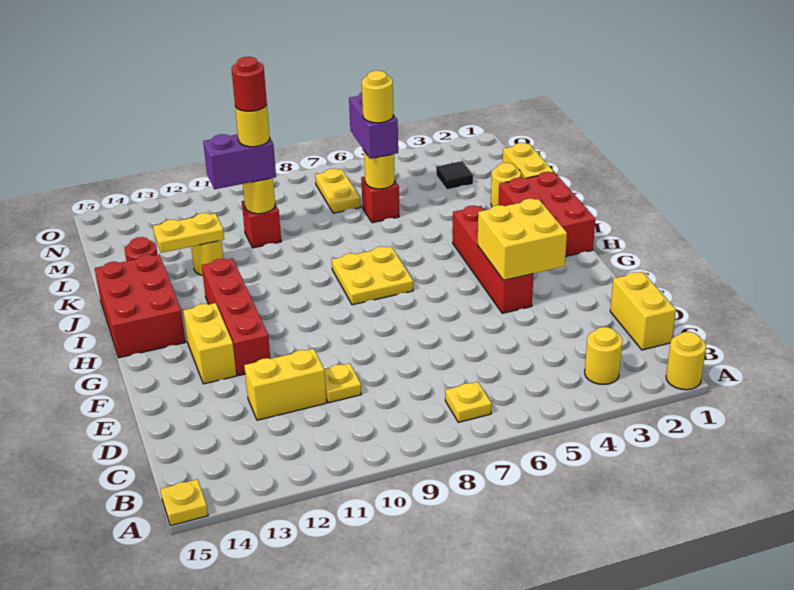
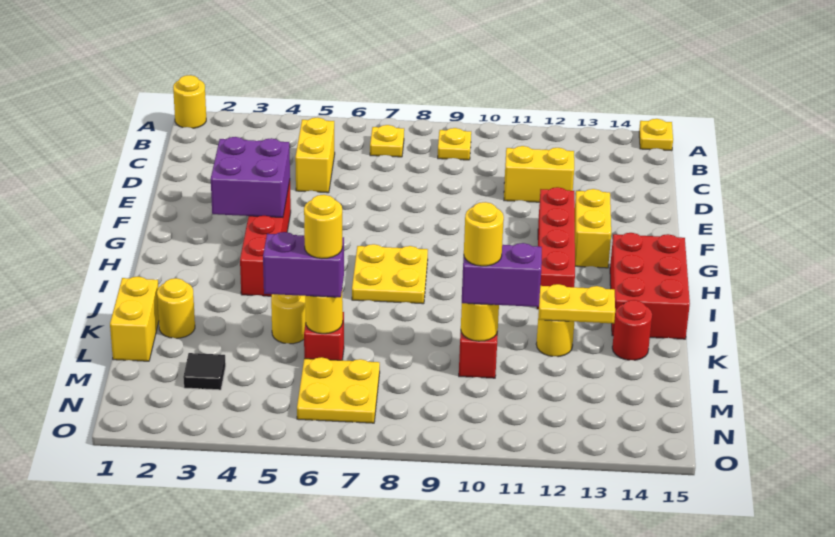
yellow 1x1 round brick [585,327,622,384] -> yellow 1x1 round brick moved to [271,294,306,344]
yellow 1x2 brick [610,272,676,350] -> yellow 1x2 brick moved to [295,118,335,193]
yellow 1x1 plate [324,363,361,403] -> yellow 1x1 plate moved to [438,128,471,160]
yellow 2x2 brick [478,199,567,280] -> purple 2x2 brick [211,137,290,218]
red 2x3 brick [499,172,595,256] -> none
purple 1x2 brick [349,93,398,159] -> purple 1x2 brick turned to [263,232,344,297]
red 1x1 round brick [231,57,267,111] -> none
yellow 1x2 plate [315,169,361,213] -> yellow 2x2 plate [297,357,380,423]

